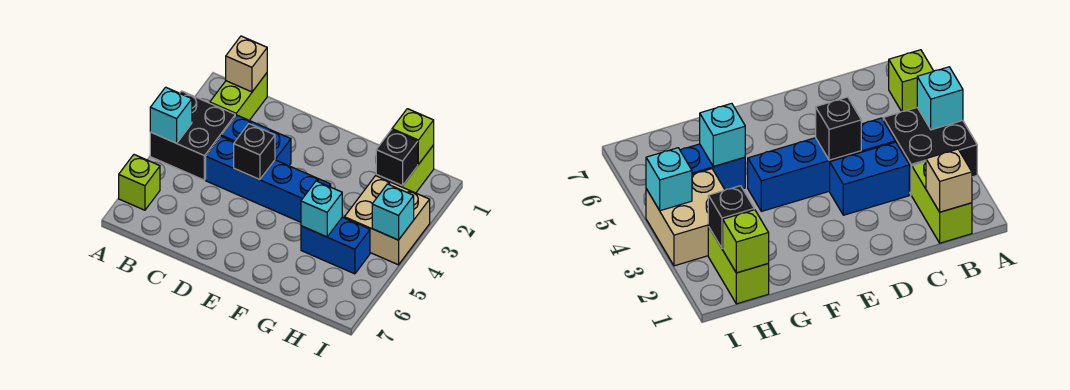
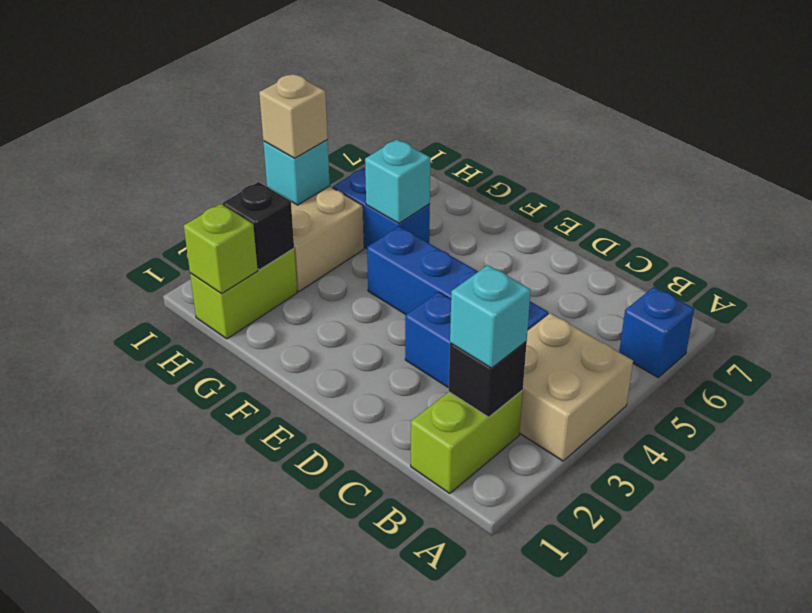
black 2x2 brick [150,91,235,180] -> tan 2x2 brick [520,313,633,461]
cyan 1x1 brick [150,87,192,143] -> cyan 1x1 brick moved to [450,265,531,368]
lime 1x1 brick [119,155,160,210] -> blue 1x1 brick [619,287,694,377]
tan 1x1 brick [226,36,267,92] -> tan 1x1 brick moved to [259,74,328,158]
black 1x1 brick [234,124,275,180] -> black 1x1 brick moved to [449,342,527,417]

